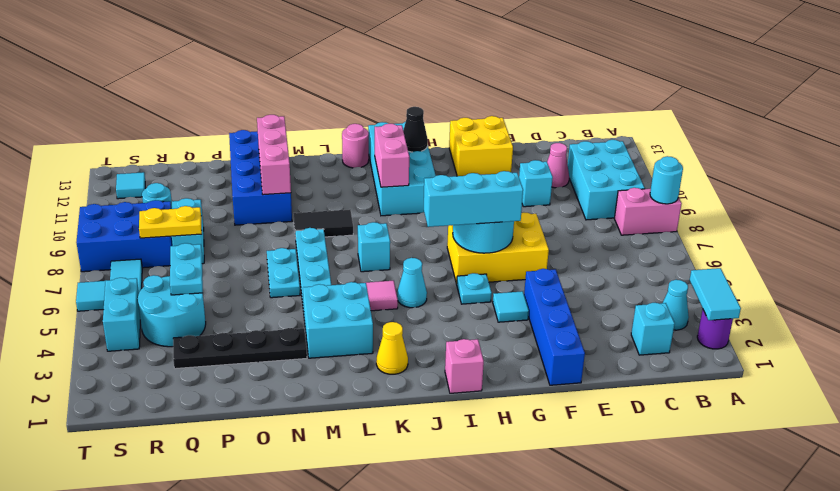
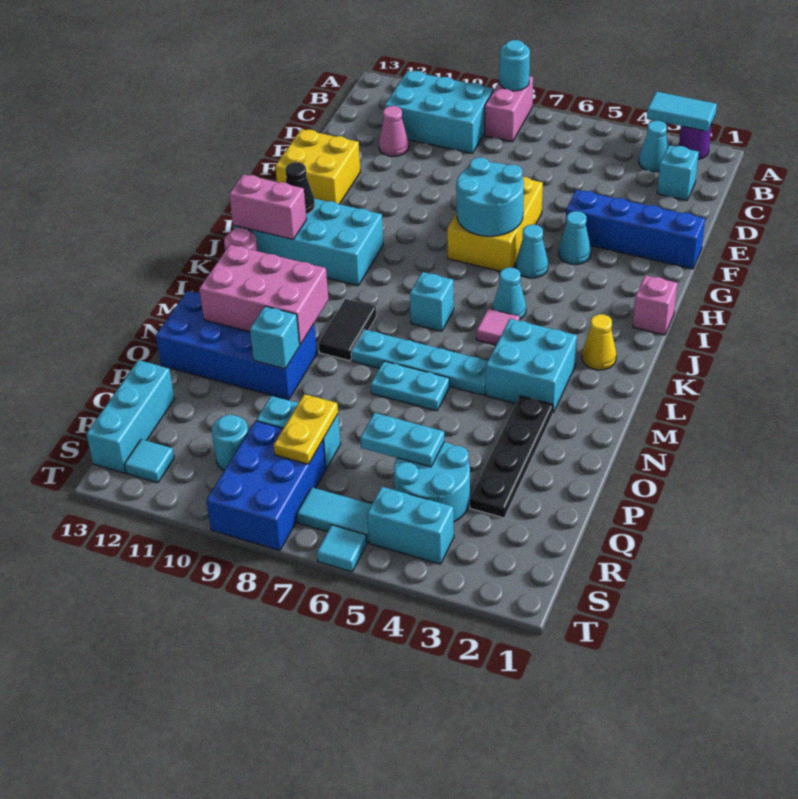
cyan 1x1 brick [519,160,553,207] -> cyan 1x1 brick moved to [250,306,300,369]
cyan 1x1 tile [493,291,529,322] -> cyan 1x1 cone [559,211,591,265]
cyan 1x3 brick [424,171,523,227] -> cyan 1x3 brick moved to [86,360,174,473]
cyan 1x1 plate [457,273,492,304] -> cyan 1x1 cone [516,225,548,278]
pink 1x2 brick [375,124,409,187] -> pink 1x2 brick moved to [229,174,307,239]
pink 1x3 brick [257,115,291,195] -> pink 2x3 brick [199,245,328,345]

